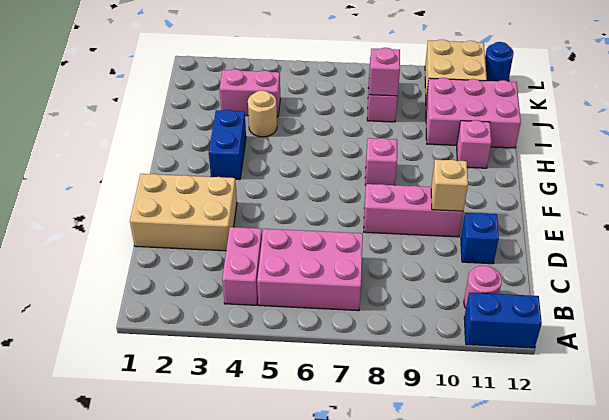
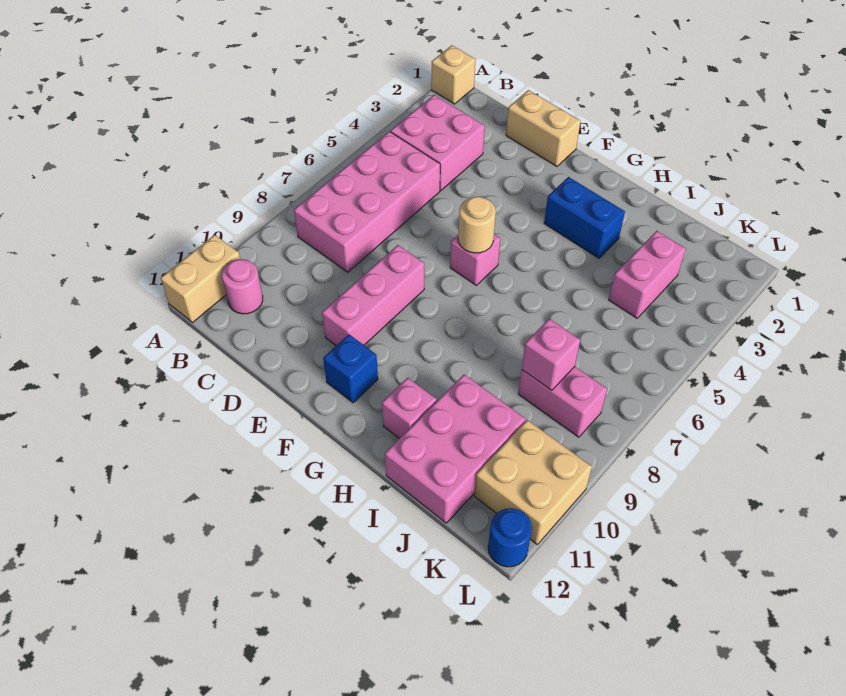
blue 1x2 brick [464,292,542,348] -> tan 1x2 brick [161,235,240,322]
pink 1x2 brick [222,227,262,305] -> pink 2x2 brick [391,95,485,191]
pink 2x3 brick [257,229,363,311] -> pink 2x4 brick [294,131,440,272]
tan 2x3 brick [130,174,237,251] -> tan 1x2 brick [506,90,581,166]
blue 1x1 brick [461,213,499,264] -> blue 1x1 brick moved to [323,334,378,403]
tan 1x1 brick [431,160,468,211] -> tan 1x1 brick moved to [431,45,475,104]
pink 1x1 brick [365,138,397,185] -> pink 1x1 brick moved to [450,234,500,285]
tan 1x1 round brick [248,90,277,137] -> tan 1x1 round brick moved to [458,197,496,253]

